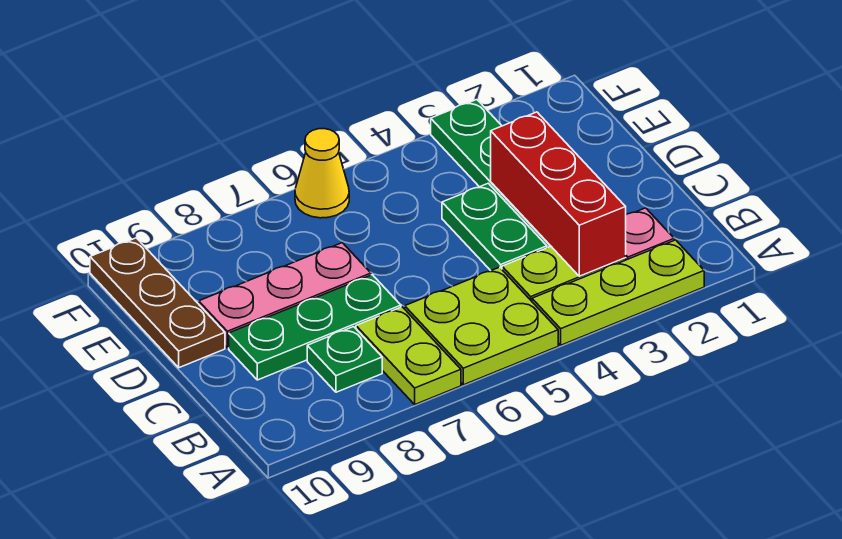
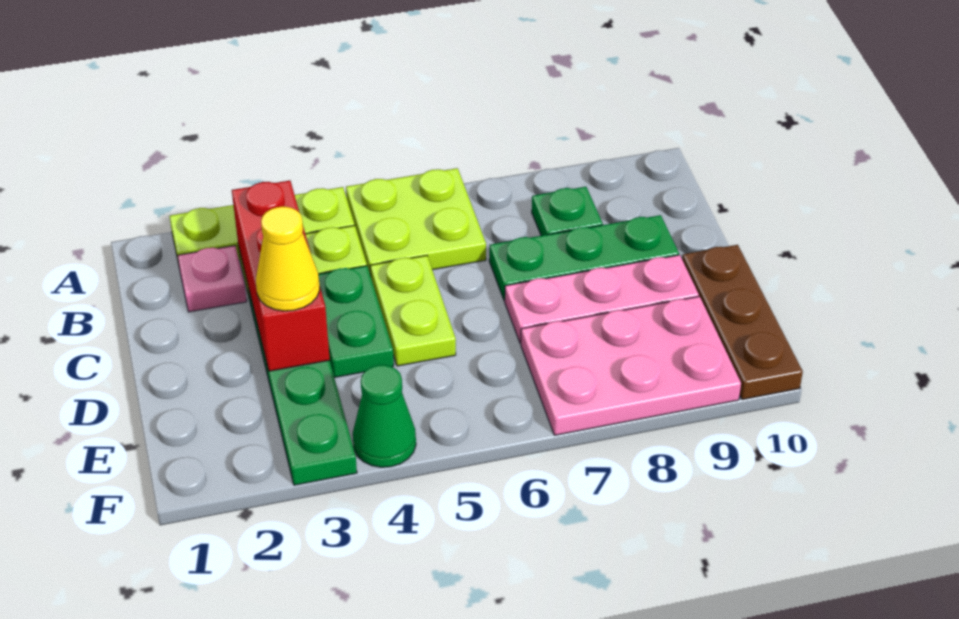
lime 1x2 plate [356,307,461,404] -> lime 1x2 plate moved to [370,255,456,366]
none -> pink 2x3 plate [521,296,741,435]
none -> green 1x1 cone [353,365,416,467]
yellow 1x1 cone [295,129,349,218] -> yellow 1x1 cone moved to [256,207,320,311]

